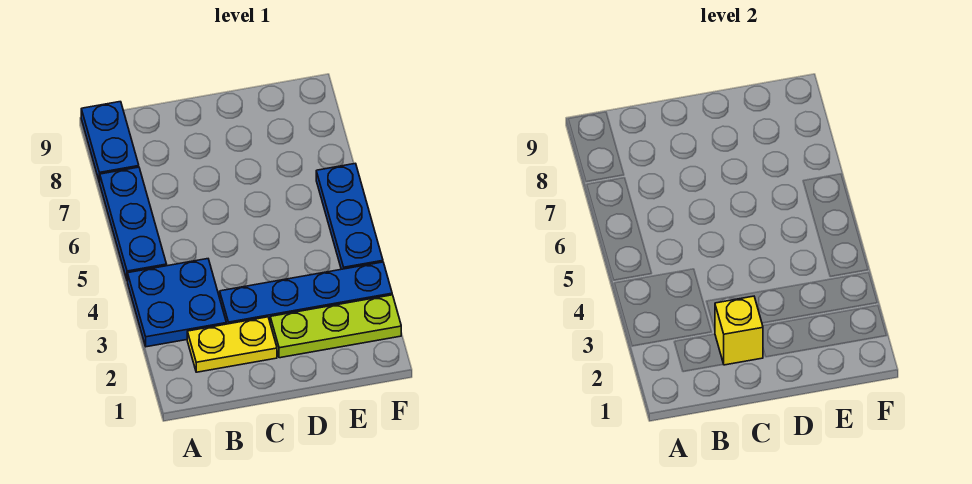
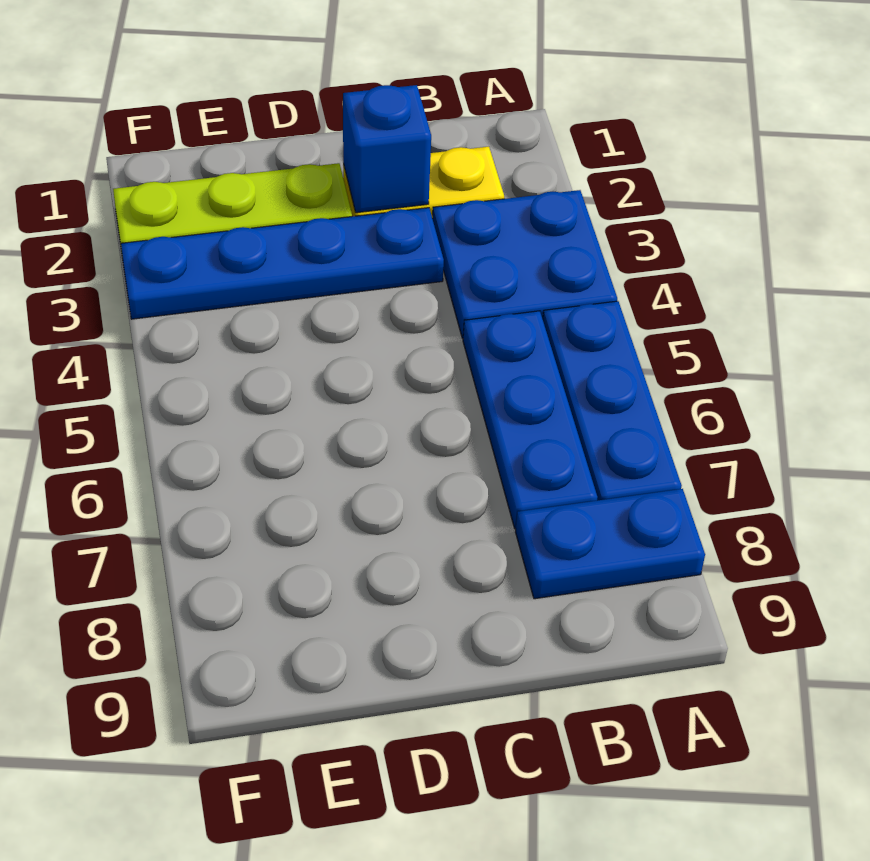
blue 1x2 plate [81,102,139,182] -> blue 1x2 plate turned to [516,489,705,599]
yellow 1x1 brick [715,296,763,365] -> blue 1x1 brick [343,85,431,213]
blue 1x3 plate [316,163,383,269] -> blue 1x3 plate moved to [463,311,598,529]

